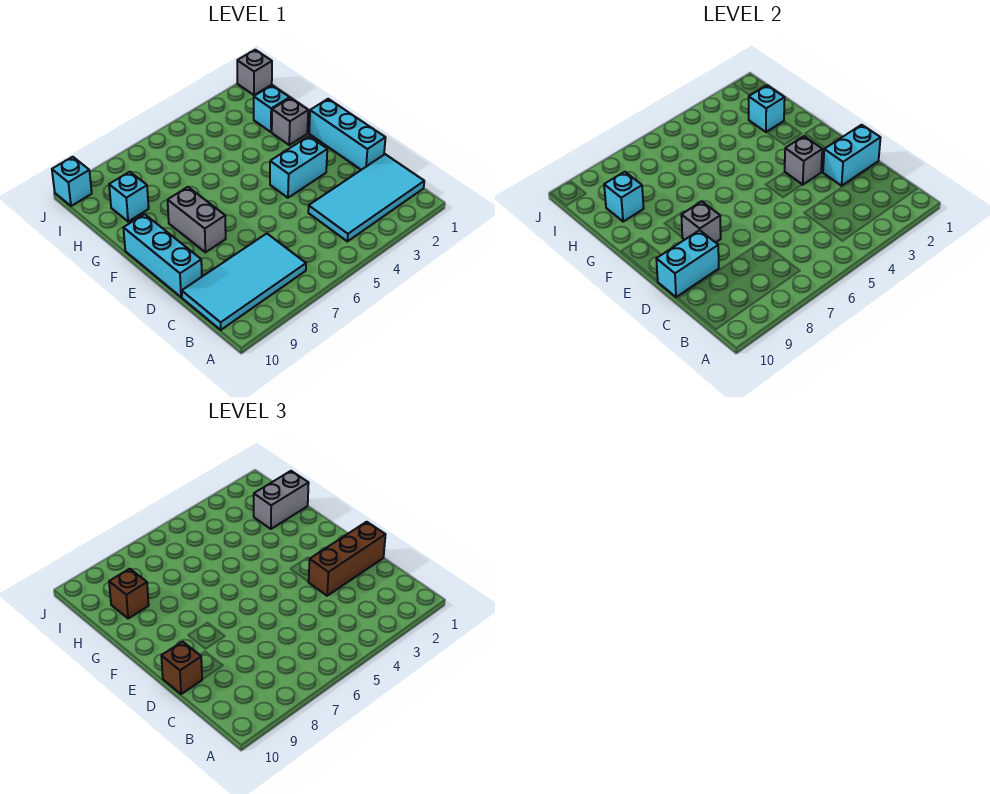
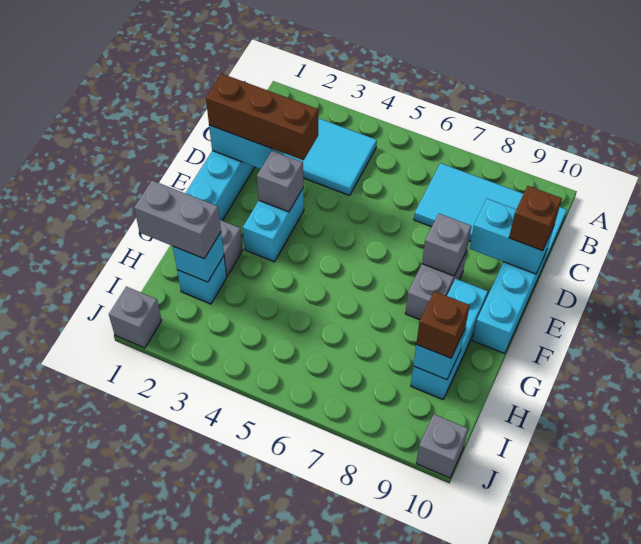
cyan 1x2 brick [270,136,327,198] -> cyan 1x2 brick turned to [243,189,304,262]
cyan 1x1 brick [109,172,149,222] -> cyan 1x3 brick [411,279,488,399]
cyan 1x1 brick [52,157,92,206] -> grey 1x1 brick [416,414,468,478]

